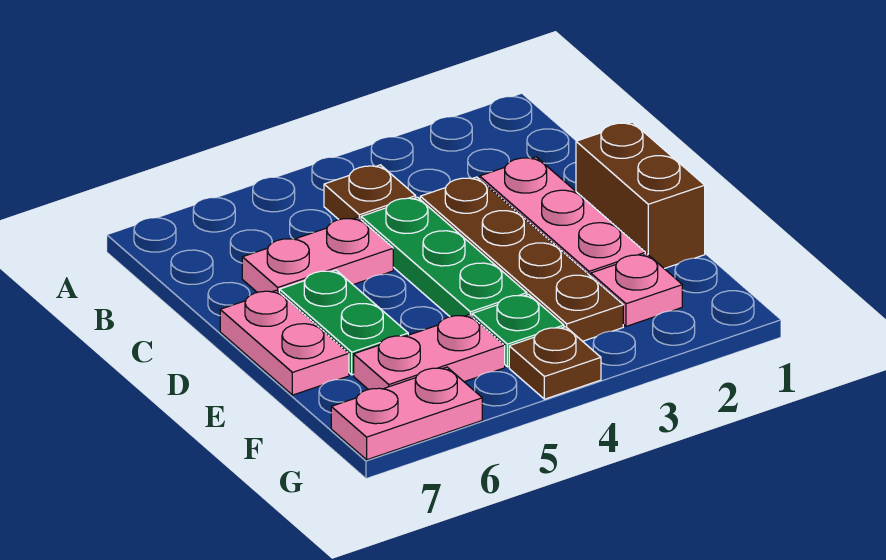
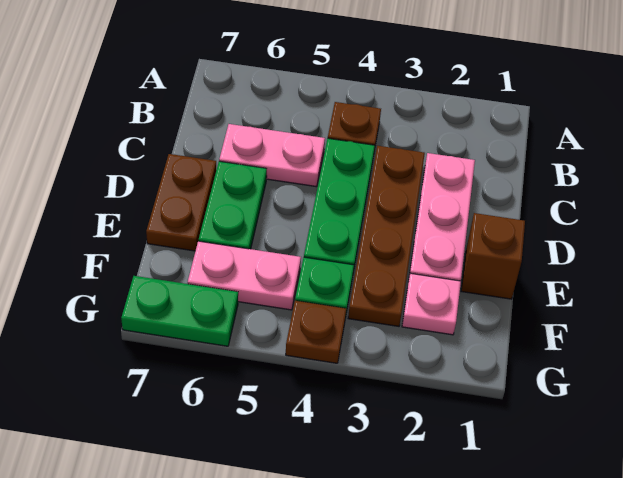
brown 1x2 brick [576,122,705,269] -> brown 1x1 brick [461,213,525,299]
pink 1x2 plate [220,290,349,395] -> brown 1x2 plate [146,154,216,251]
pink 1x2 plate [331,367,482,460] -> green 1x2 plate [121,276,238,346]

